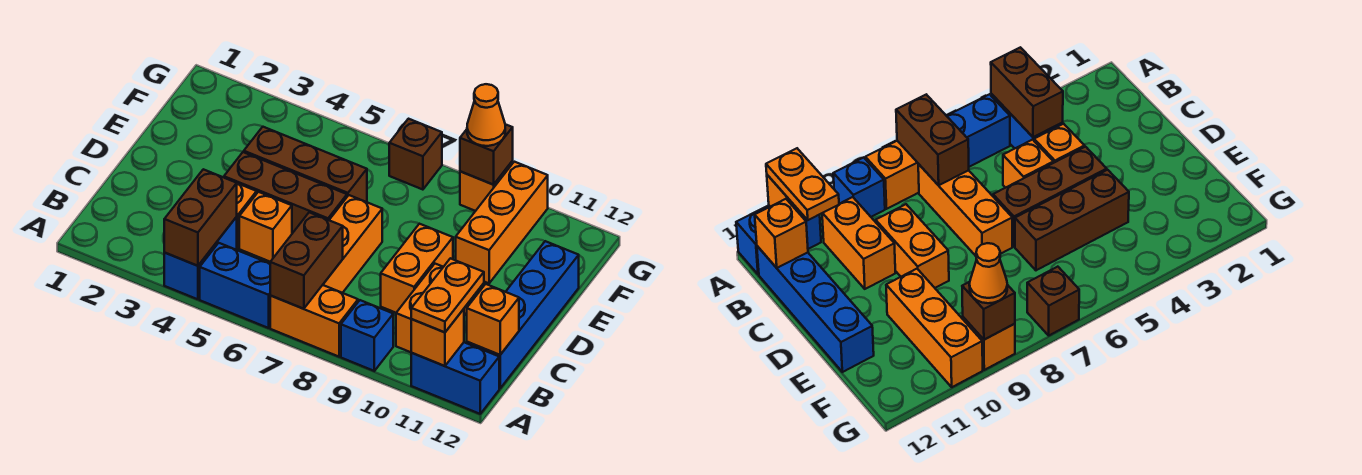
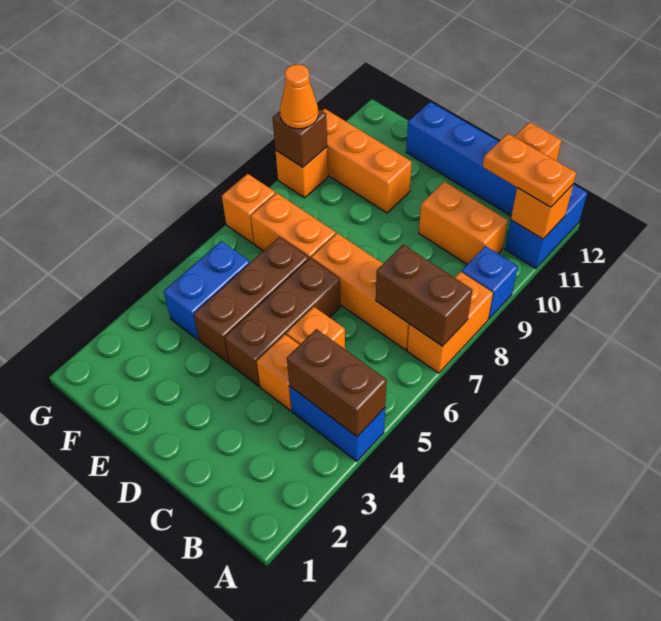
blue 1x2 brick [200,243,271,328] -> blue 1x2 brick moved to [164,241,250,340]
orange 1x2 brick [381,224,453,313] -> orange 1x2 brick moved to [251,193,336,258]
brown 1x1 brick [389,119,442,190] -> orange 1x1 brick [222,174,275,243]

